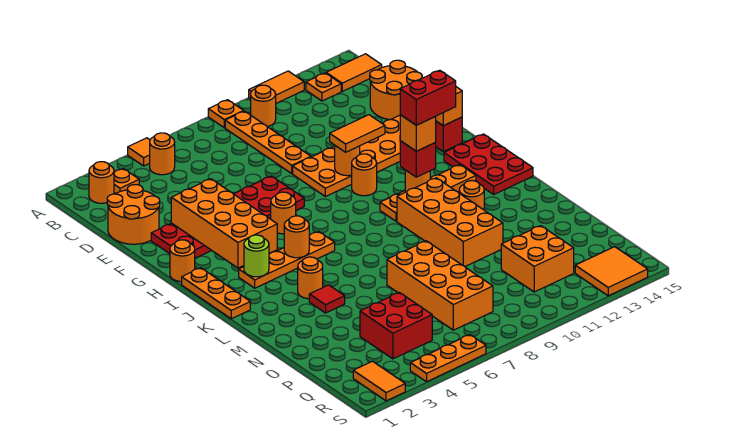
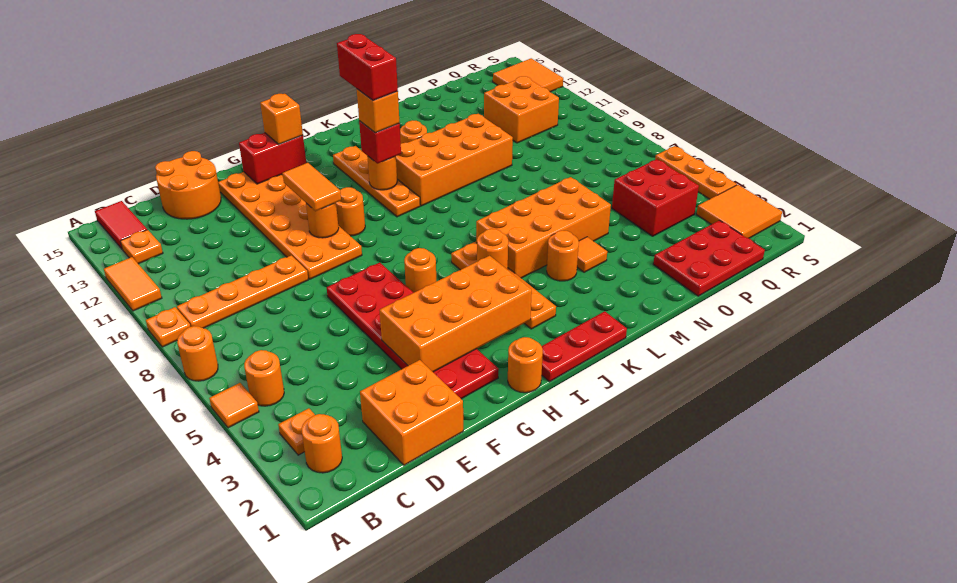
orange 1x1 round brick [251,85,276,127] -> orange 1x1 round brick moved to [177,326,218,381]
orange 1x2 tile [326,54,382,91] -> red 1x2 tile [95,201,147,249]
orange 2x2 round brick [107,185,160,244] -> orange 2x2 brick [360,360,463,465]
orange 1x3 plate [182,268,250,319] -> red 1x3 plate [542,311,627,382]
red 2x3 plate [444,134,533,194] -> red 2x3 plate moved to [653,220,765,296]
lime 1x1 round brick [244,235,269,277] -> none
red 1x1 tile [309,285,345,313] -> orange 1x1 tile [577,237,607,272]
orange 2x4 brick [387,241,493,330] -> orange 2x4 brick moved to [476,177,611,278]
orange 1x2 tile [353,361,405,401] -> orange 2x2 tile [697,185,782,238]

